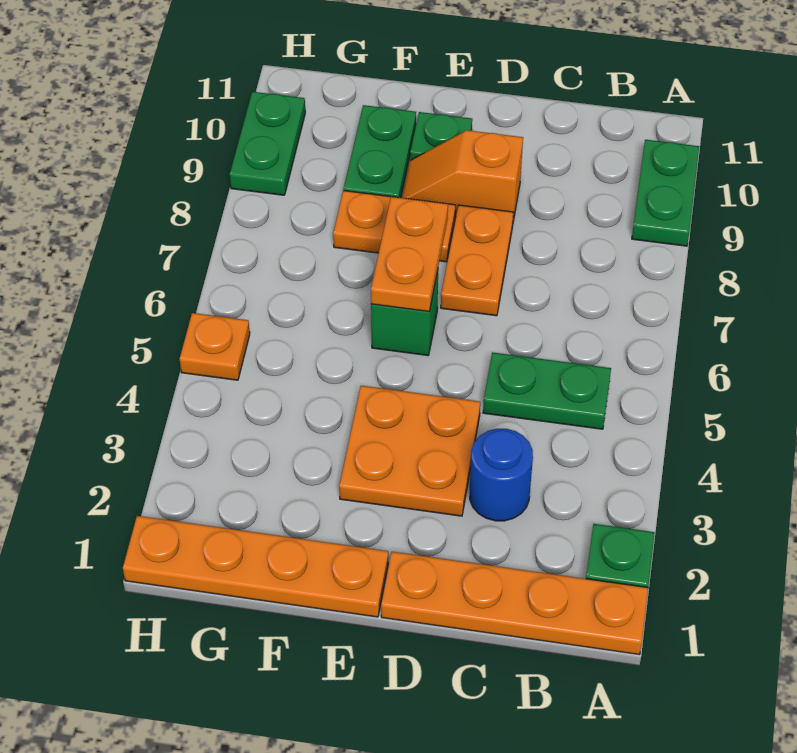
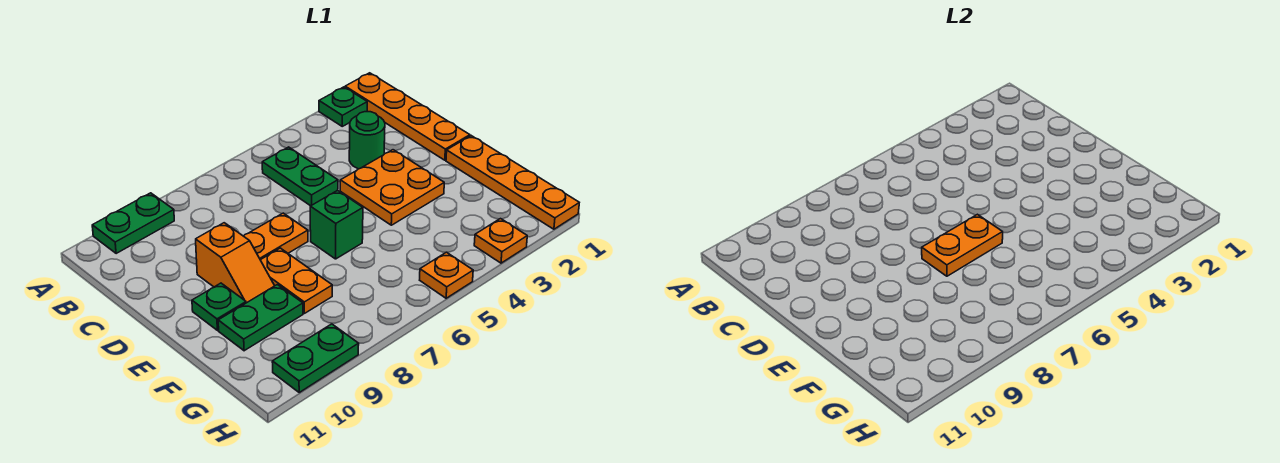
blue 1x1 round brick [470,429,533,521] -> green 1x1 round brick [349,112,385,169]
none -> orange 1x1 plate [474,219,527,263]

